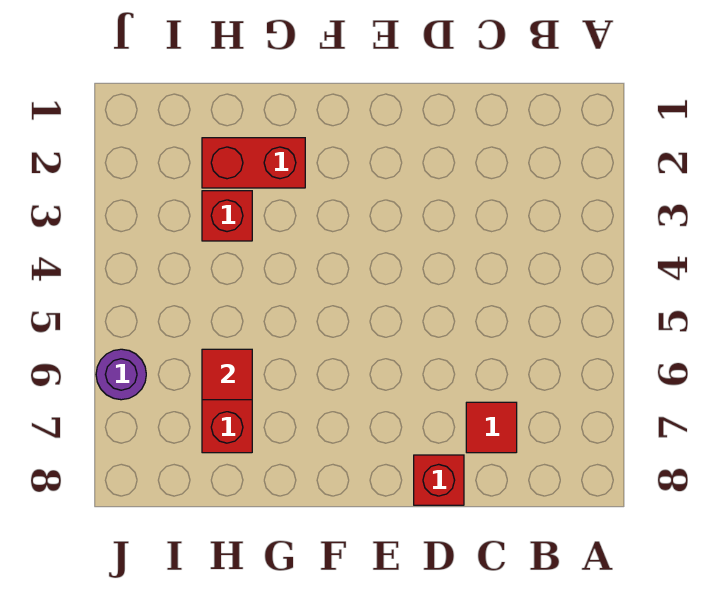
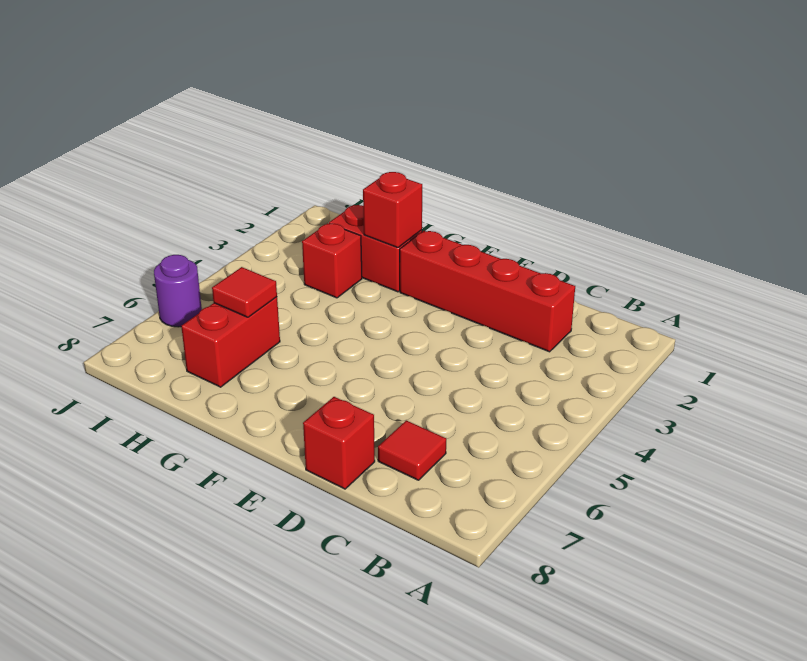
none -> red 1x4 brick [400,231,575,352]
none -> red 1x1 brick [363,172,422,248]

